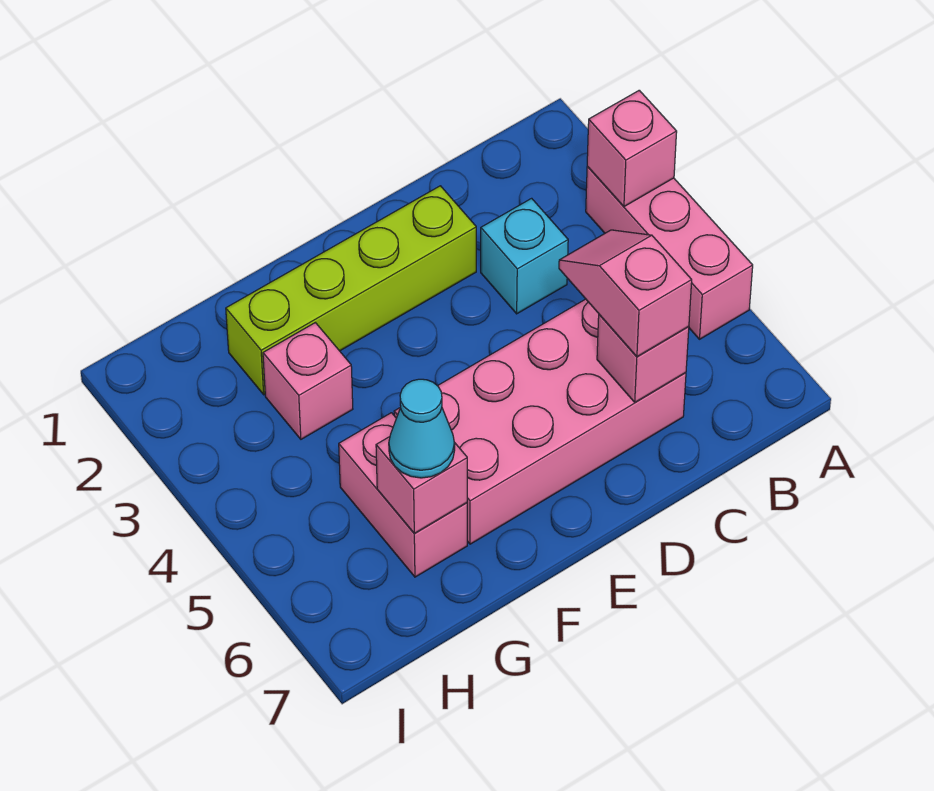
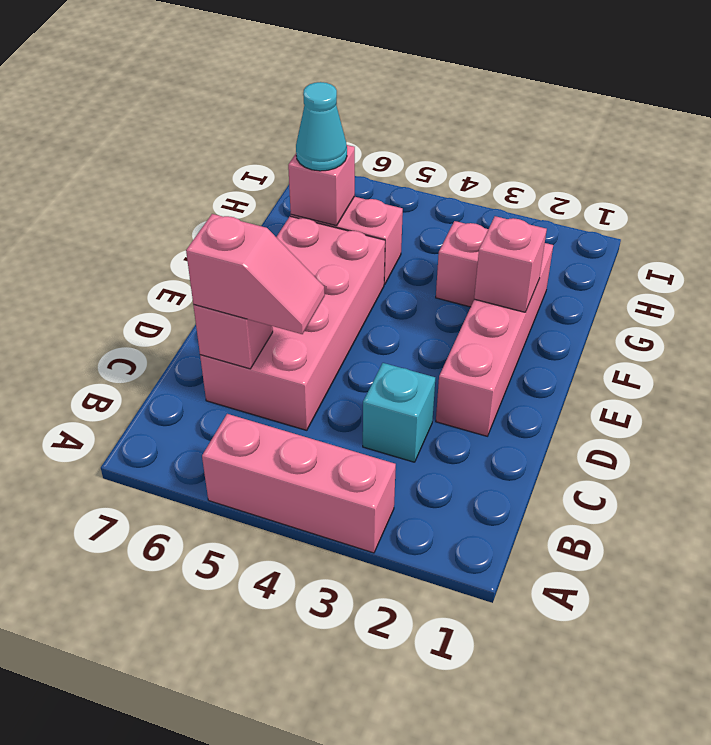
pink 1x1 brick [587,90,677,207] -> pink 1x1 brick moved to [474,216,547,312]
lime 1x4 brick [226,186,476,395] -> pink 1x4 brick [436,243,553,436]

